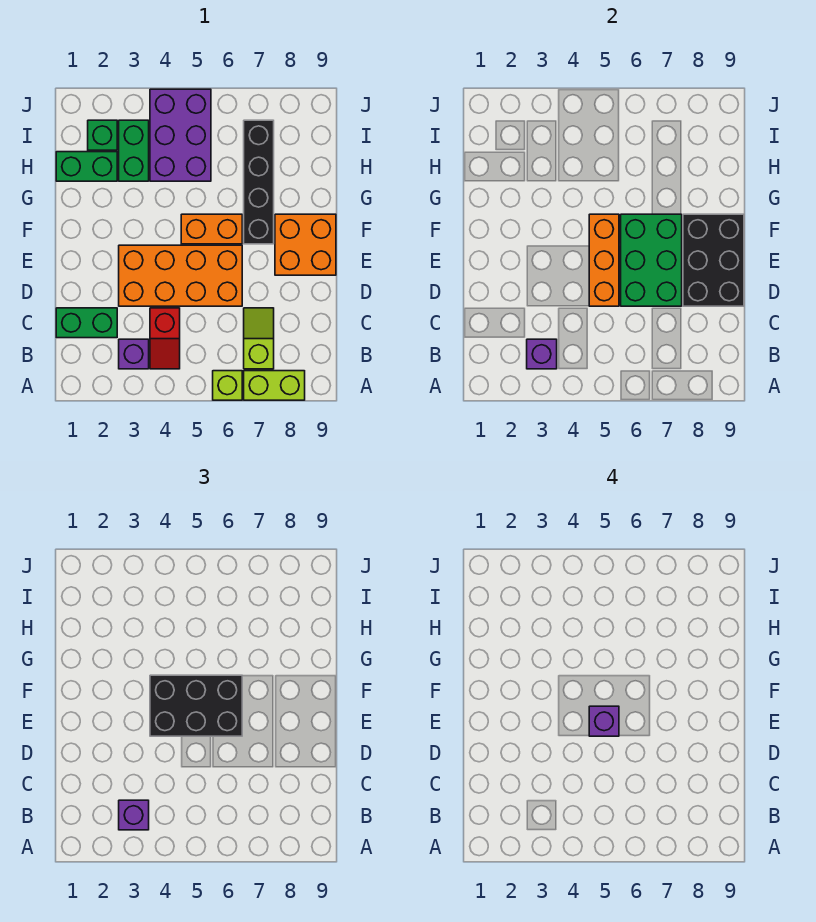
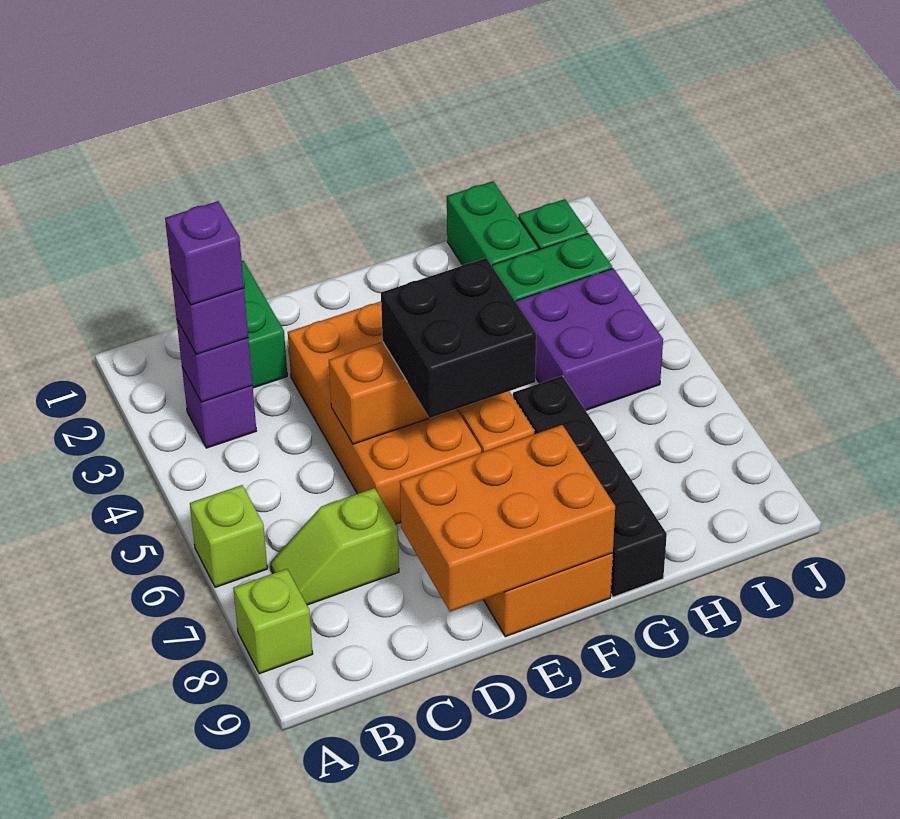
lime 1x2 brick [244,371,305,400] -> lime 1x1 brick [233,569,313,674]
red 1x2 slope [150,308,180,369] -> none
lime 1x2 slope [244,308,274,369] -> lime 1x2 slope turned to [270,488,399,605]
green 2x3 brick [621,214,682,306] -> none
black 2x3 brick [683,214,744,306] -> orange 2x3 brick [400,425,615,612]
black 2x3 brick [150,675,242,736] -> black 2x2 brick [381,258,536,418]
purple 1x1 brick [589,706,619,736] -> purple 1x1 brick moved to [165,201,244,305]
black 1x4 brick [244,120,274,244] -> black 1x4 brick turned to [513,376,667,597]
purple 2x3 brick [150,89,211,181] -> purple 2x2 brick [516,268,663,410]

